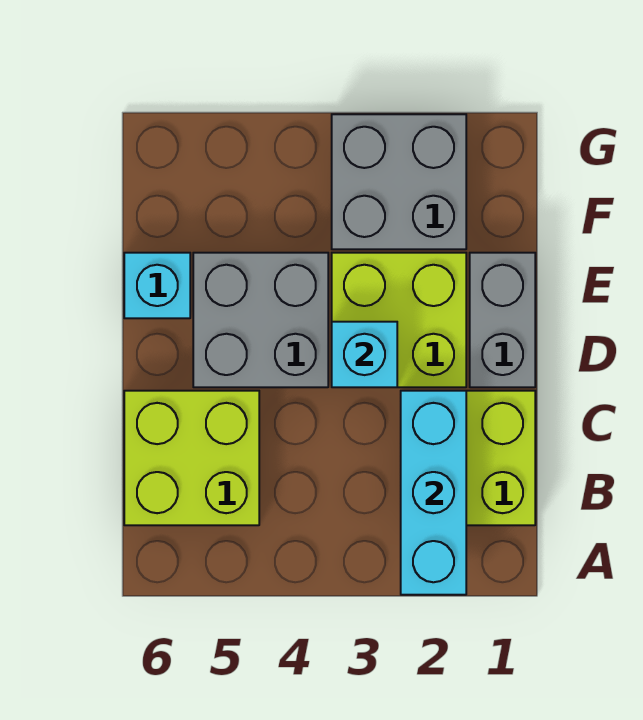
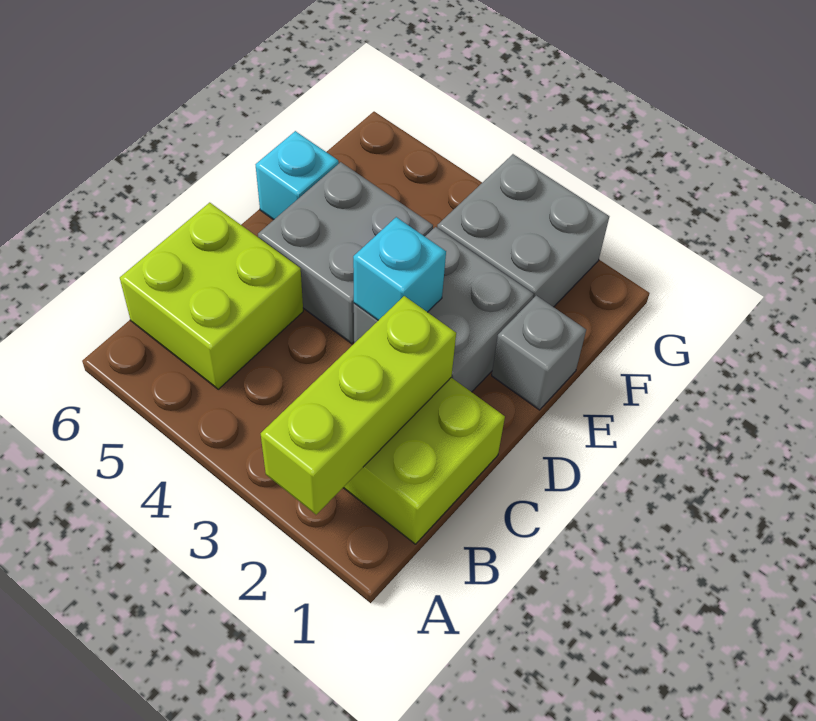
cyan 1x3 brick [401,391,466,595] -> lime 1x3 brick [261,296,456,515]
grey 1x2 brick [470,253,535,387] -> grey 1x1 brick [492,296,586,410]
lime 2x2 brick [332,253,466,387] -> grey 2x2 brick [354,227,534,392]

